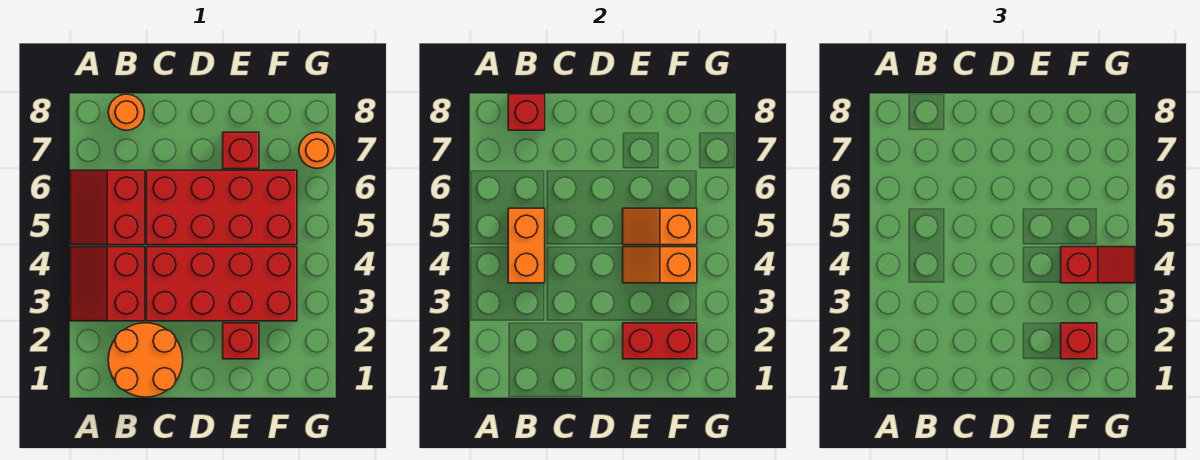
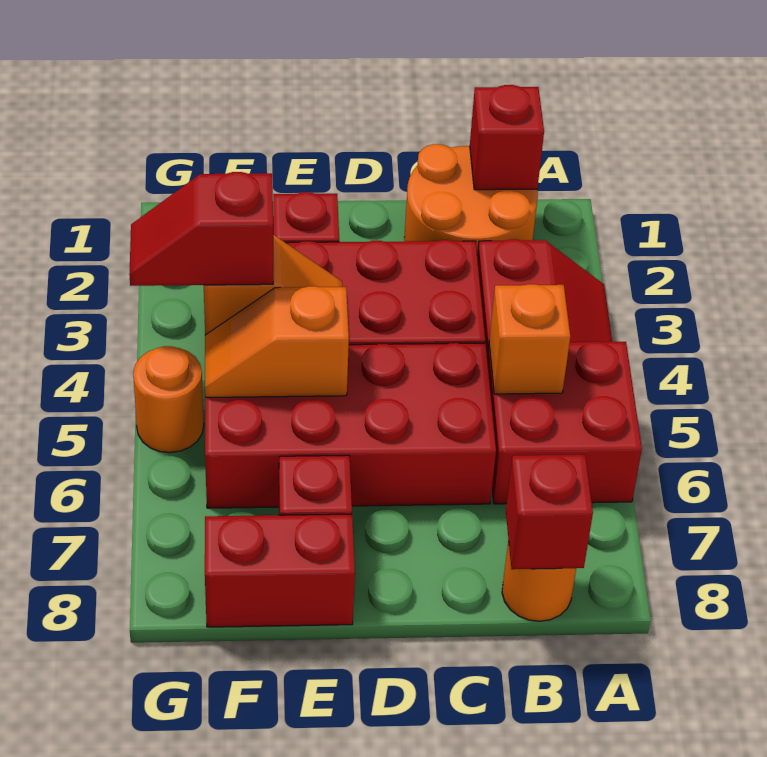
red 2x2 slope [70,170,145,245] -> red 2x2 brick [487,342,642,504]
orange 1x2 brick [508,208,545,283] -> orange 1x1 brick [489,284,570,394]
red 1x2 brick [623,323,697,359] -> red 1x2 brick moved to [205,514,355,627]
orange 1x2 slope [623,208,697,245] -> orange 1x2 slope turned to [205,286,349,397]
red 1x1 brick [1061,323,1097,359] -> red 1x1 brick moved to [470,85,544,190]
orange 1x1 round brick [299,132,335,168] -> orange 1x1 round brick moved to [133,346,204,453]

